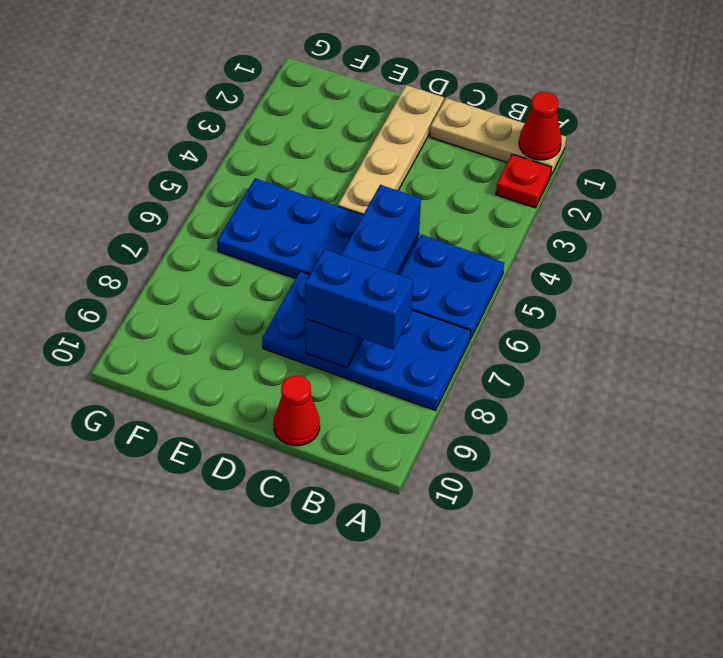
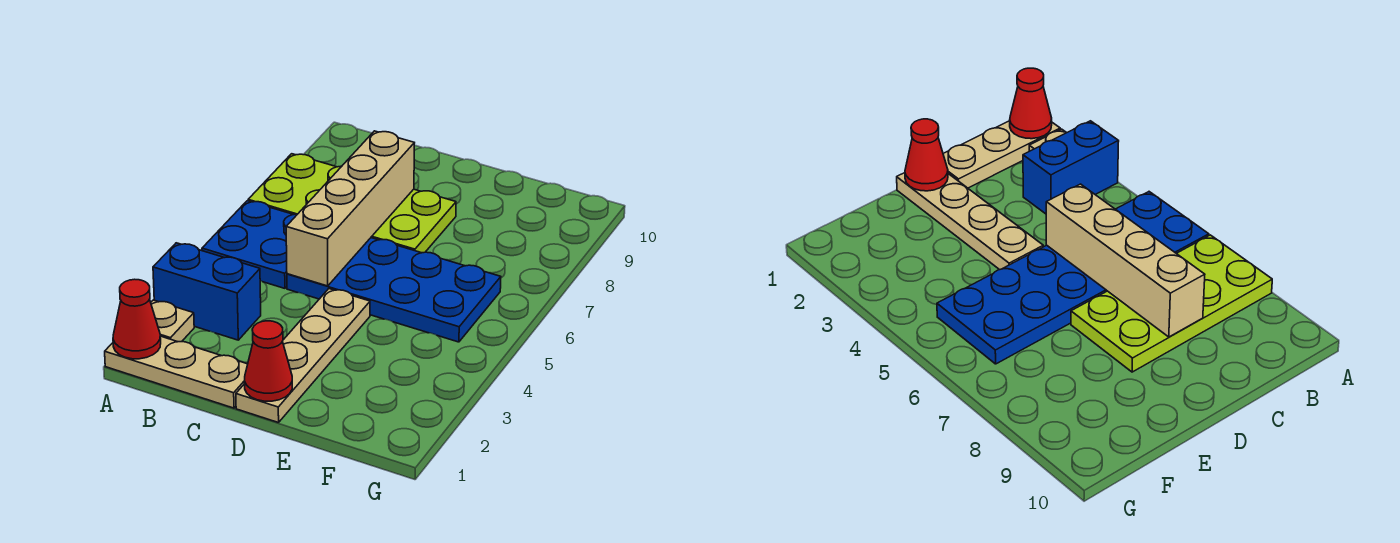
red 1x1 plate [496,154,551,208] -> tan 1x1 plate [151,300,194,342]
blue 2x4 plate [262,271,471,411] -> lime 2x4 plate [248,154,456,253]
blue 1x2 brick [305,249,413,349] -> blue 1x2 brick moved to [153,243,261,340]
blue 1x4 brick [305,185,421,368] -> tan 1x4 brick [286,131,414,286]
red 1x1 cone [274,376,320,446] -> red 1x1 cone moved to [245,321,292,401]

